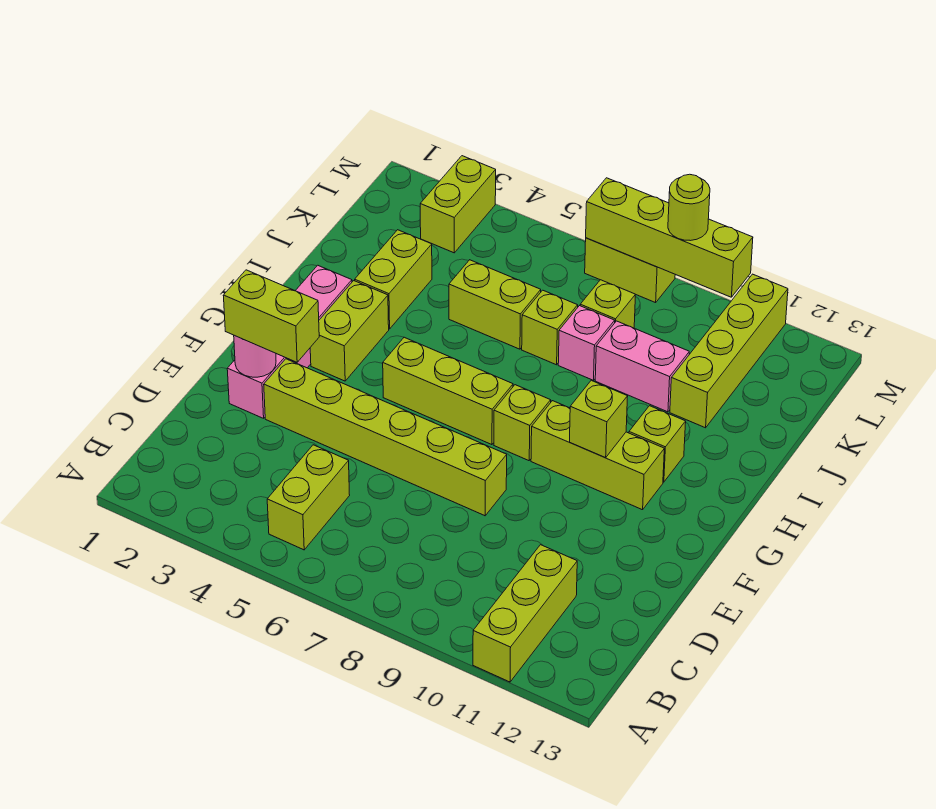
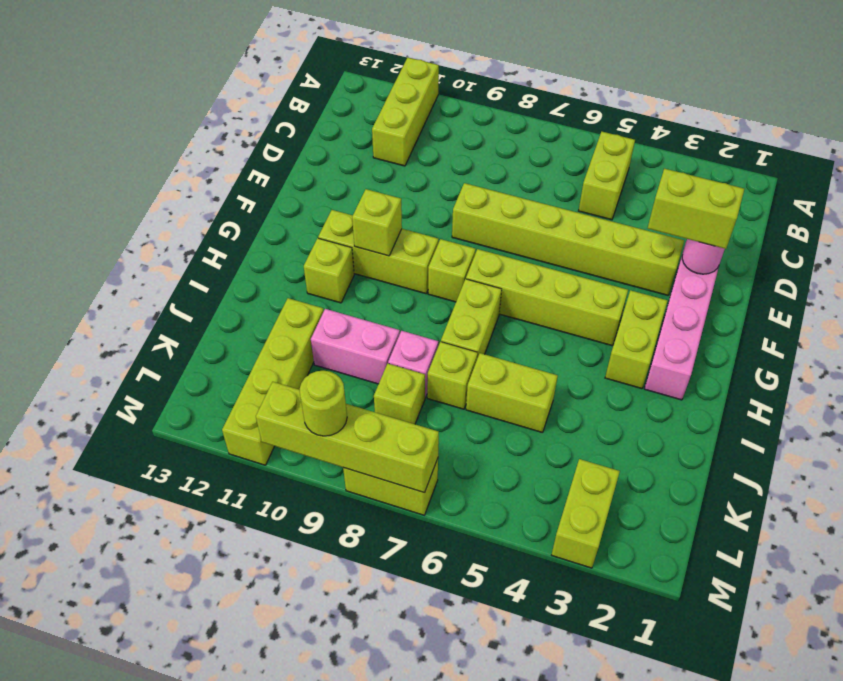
lime 1x3 brick [383,337,513,445] -> lime 1x4 brick [466,249,628,346]
lime 1x2 brick [355,230,432,329] -> lime 1x2 brick moved to [441,279,502,358]

